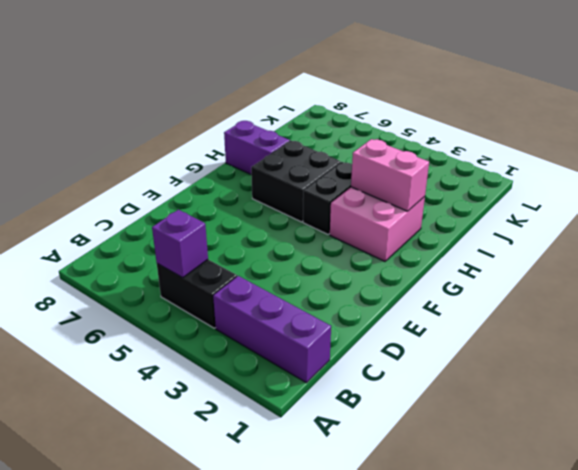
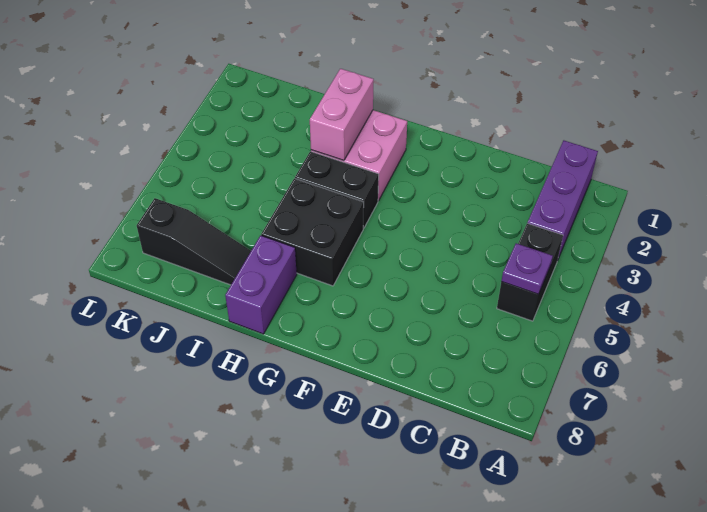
purple 1x1 brick [152,210,208,278] -> purple 1x1 plate [501,243,553,294]
none -> black 1x3 slope [137,198,251,285]

